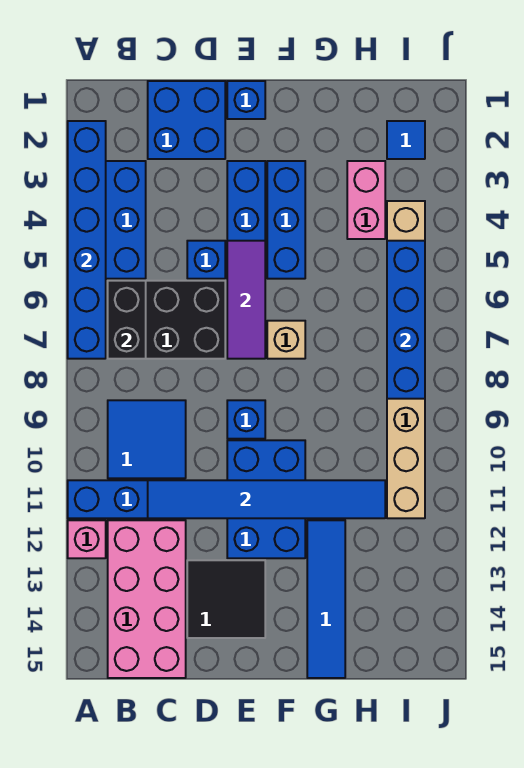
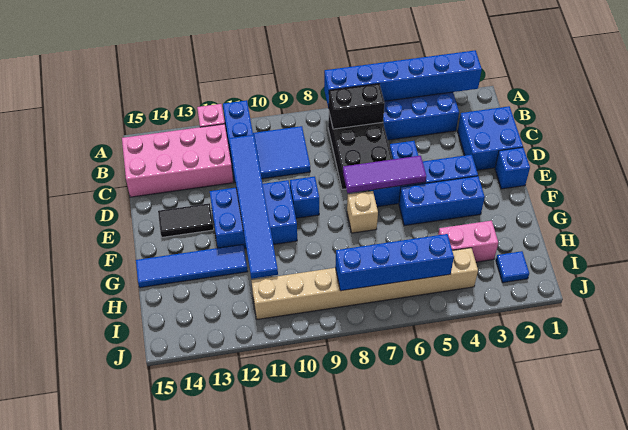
black 2x2 tile [187,560,265,638] -> black 1x2 tile [158,203,214,237]

